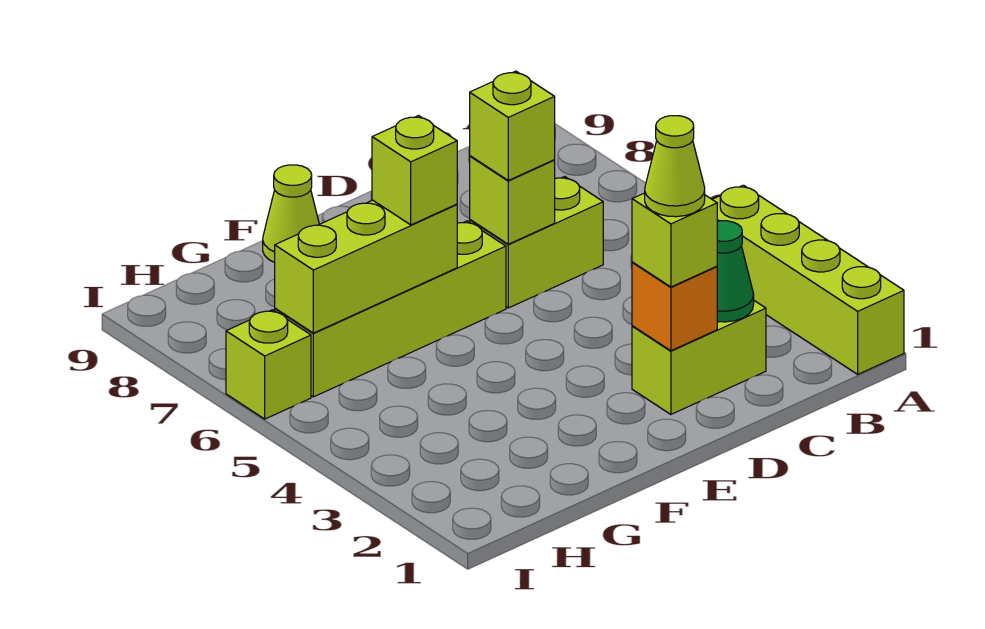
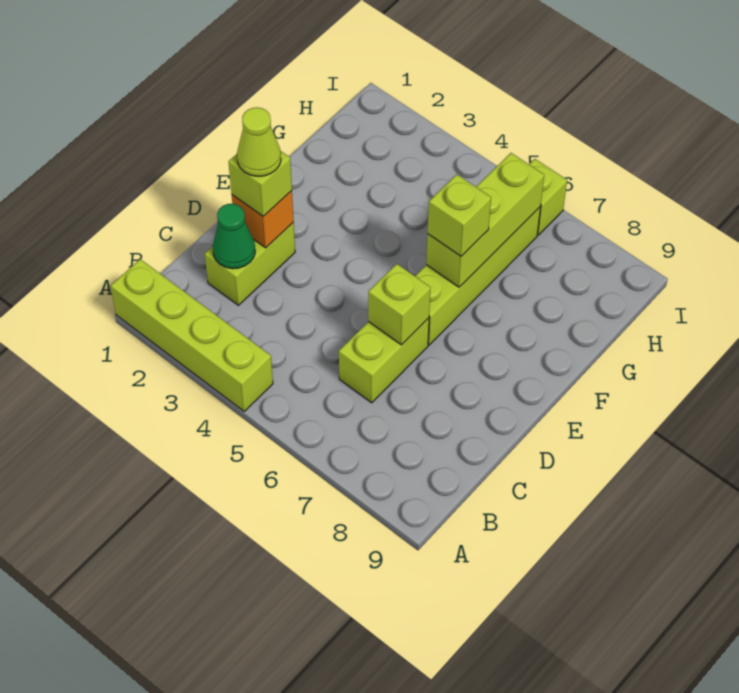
lime 1x1 brick [470,71,555,180] -> none
lime 1x1 cone [263,165,319,262] -> none

